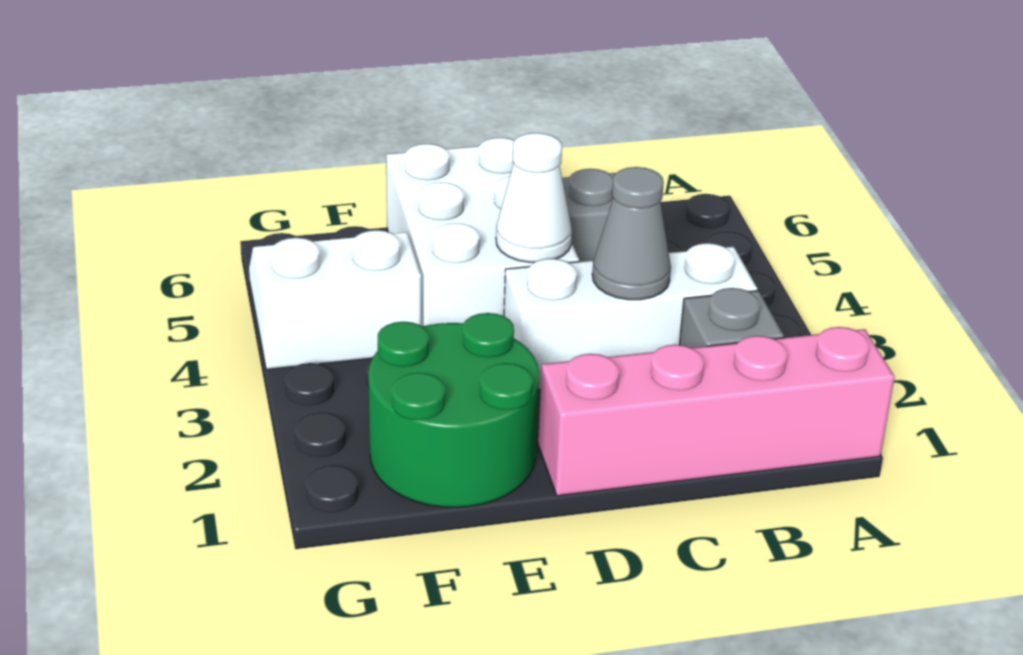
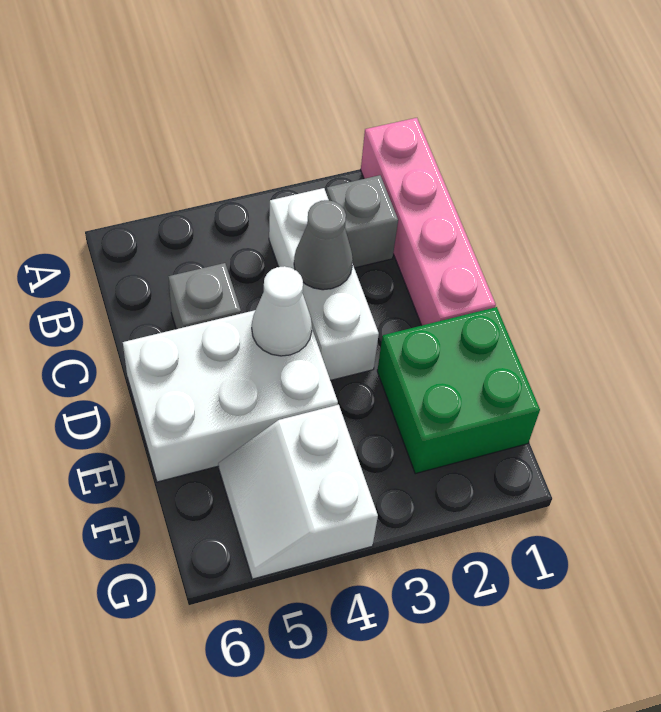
green 2x2 round brick [368,313,539,507] -> green 2x2 brick [377,307,540,474]

